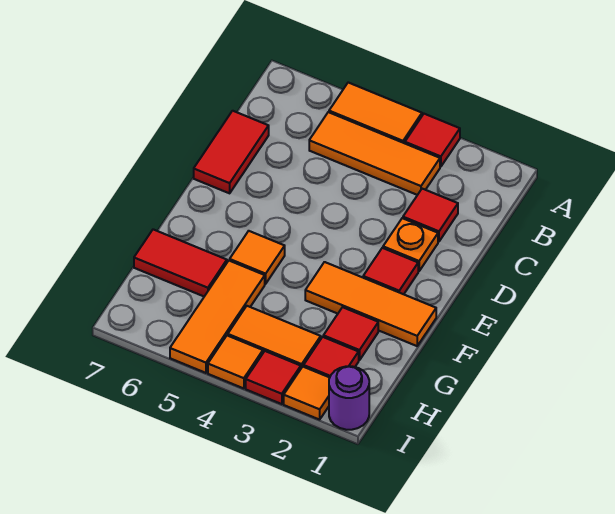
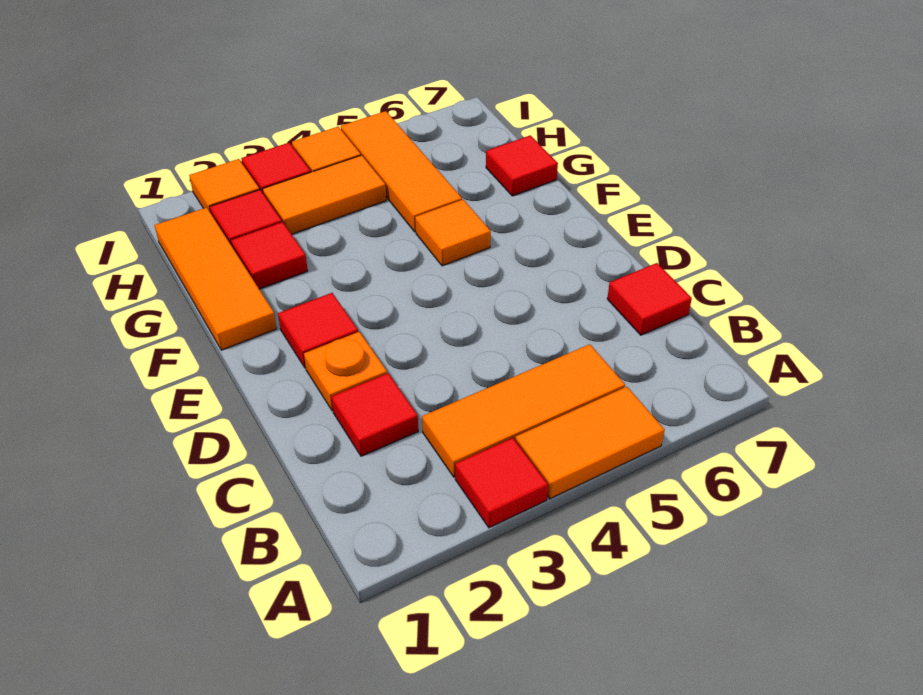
red 1x2 tile [194,111,269,193] -> red 1x1 tile [607,263,692,335]
orange 1x3 tile [305,262,436,346] -> orange 1x3 tile turned to [155,208,277,350]
red 1x2 tile [134,229,227,296] -> red 1x1 tile [486,135,558,196]
purple 1x1 round brick [329,366,369,430] -> none

